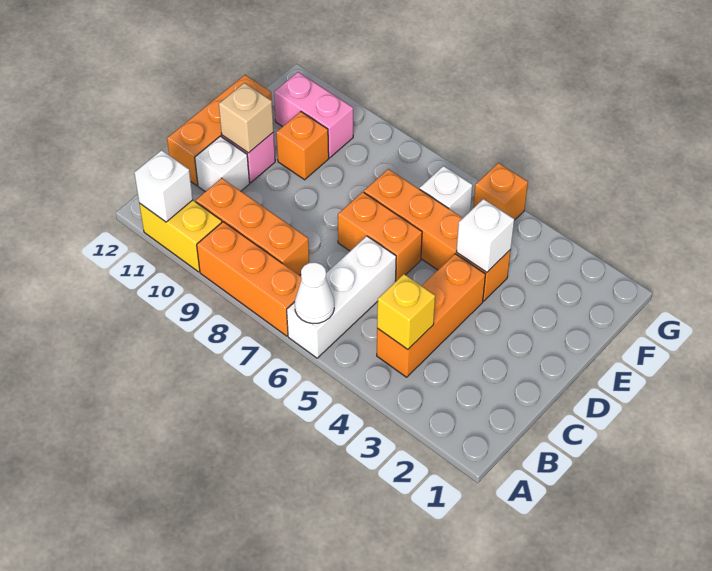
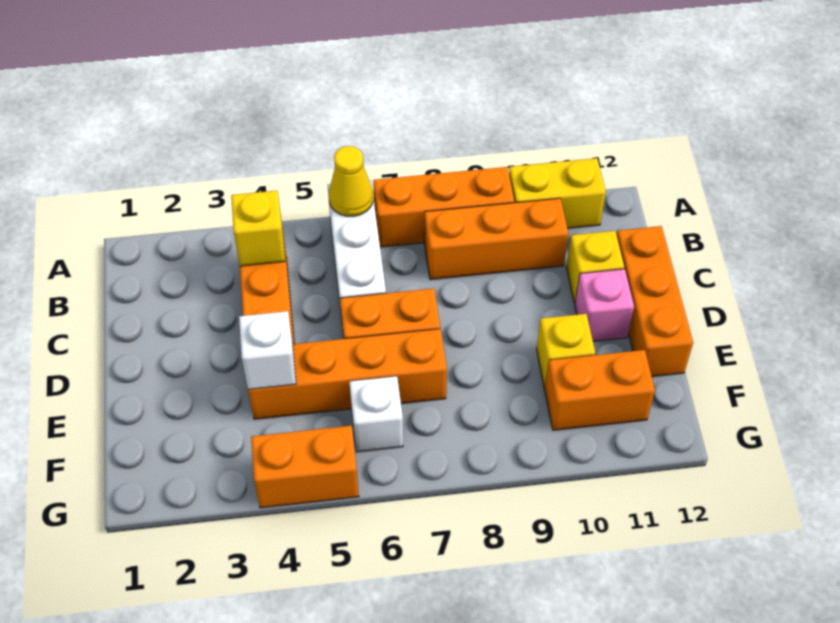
white 1x1 cone [295,262,334,324] -> yellow 1x1 cone [329,146,373,216]
white 1x1 brick [134,150,193,222] -> none
white 1x1 brick [195,136,250,192] -> yellow 1x1 brick [566,231,624,303]
tan 1x1 brick [219,83,274,153] -> none
orange 1x1 brick [276,112,329,180] -> yellow 1x1 brick [537,314,595,388]
pink 1x2 brick [274,72,353,158] -> orange 1x2 brick [545,350,655,430]
orange 1x1 brick [473,163,528,220] -> orange 1x2 brick [251,426,359,508]

